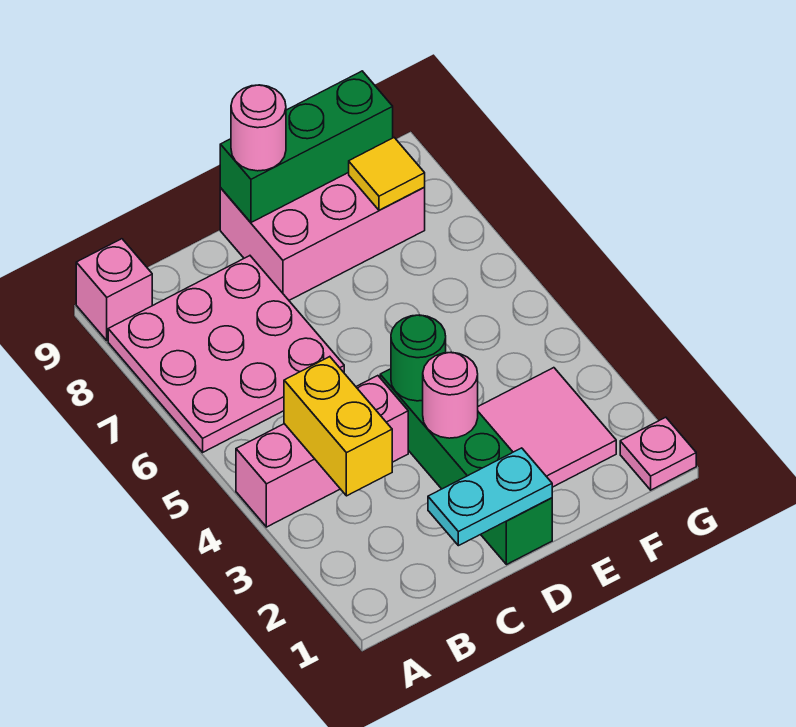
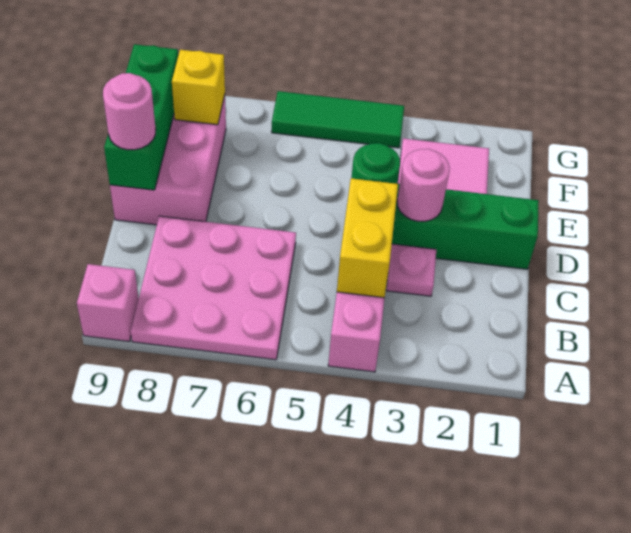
yellow 1x2 brick [284,357,392,496] -> yellow 1x2 brick turned to [337,178,398,298]
cyan 1x2 plate [428,448,552,546] -> none
yellow 1x1 tile [349,138,425,210] -> yellow 1x1 brick [172,50,225,125]
pink 1x1 plate [620,417,696,490] -> pink 1x1 plate moved to [386,244,436,296]
none -> green 1x3 tile [272,91,404,148]

